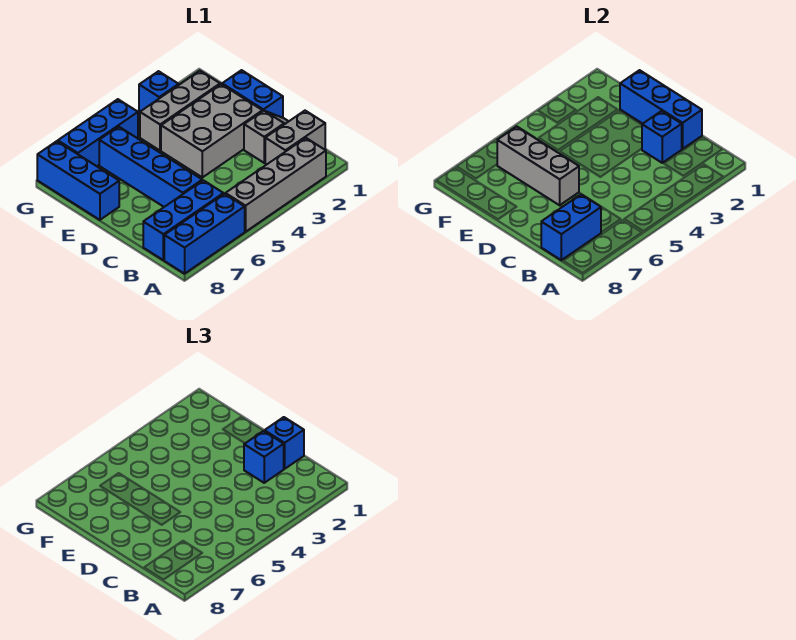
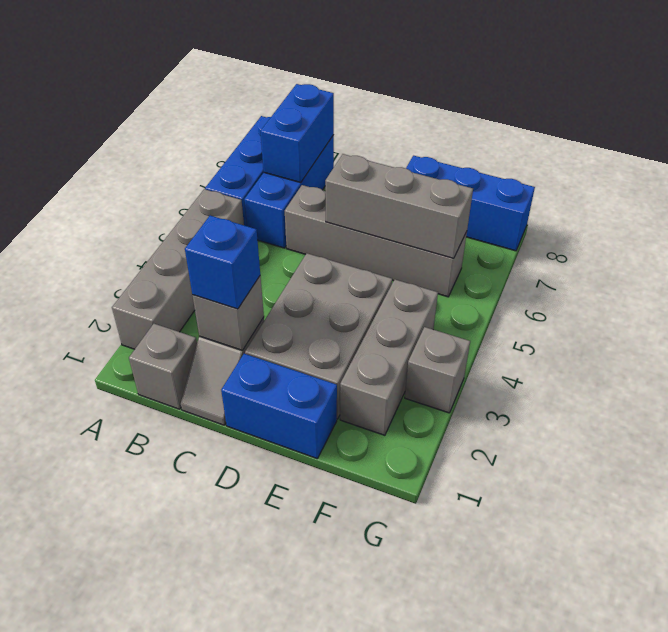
grey 1x2 brick [265,111,325,165] -> grey 1x1 brick [129,324,197,409]
blue 1x3 brick [620,70,702,149] -> none
blue 1x1 brick [264,417,304,469] -> none
blue 1x1 brick [642,111,682,163] -> grey 1x1 brick [192,276,264,350]
blue 1x4 brick [99,127,202,207] -> grey 1x4 brick [285,185,467,297]
blue 1x1 brick [139,71,179,111] -> grey 1x1 brick [405,327,470,413]
blue 1x3 brick [58,99,138,166] -> none

